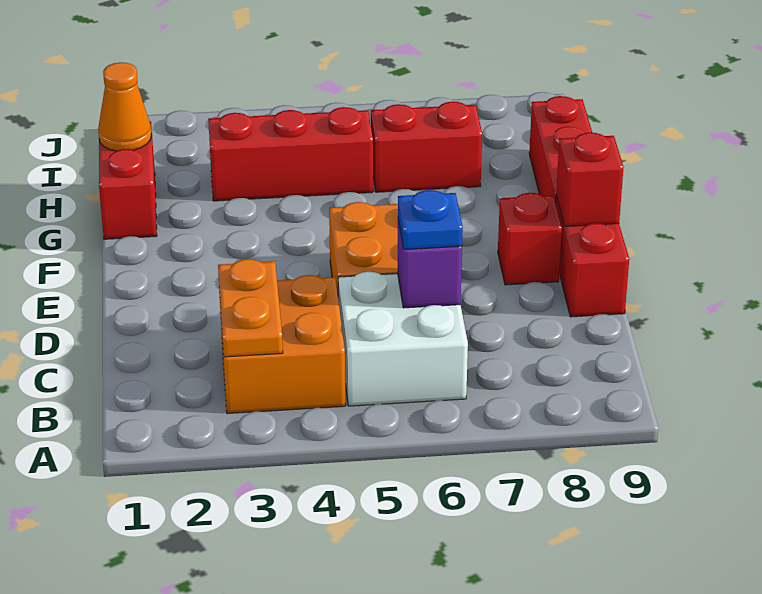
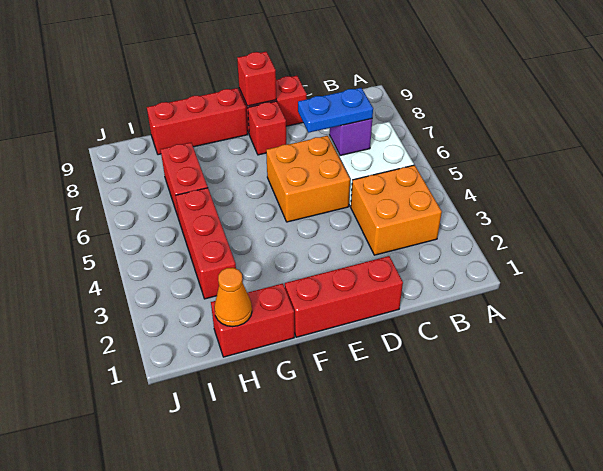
orange 1x2 plate [218,259,283,357] -> none
blue 1x1 plate [398,190,463,250] -> blue 1x2 plate [298,88,373,133]
none -> red 1x3 brick [285,256,403,337]

